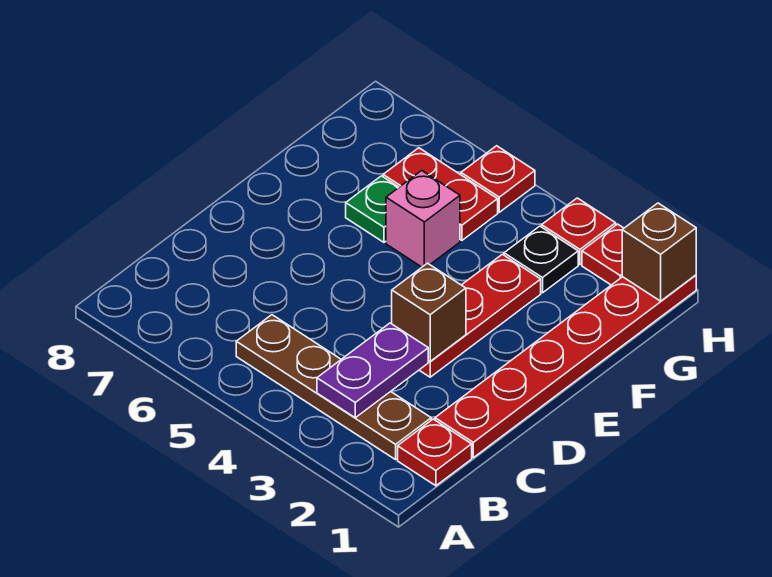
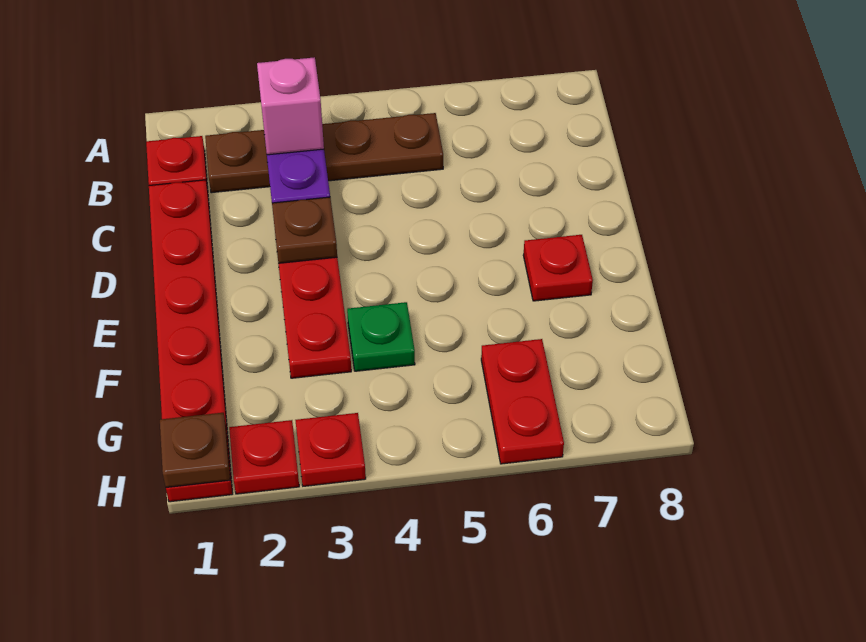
brown 1x1 brick [392,263,466,361] -> brown 1x1 plate [272,197,337,263]
pink 1x1 brick [386,171,460,267] -> pink 1x1 brick moved to [257,57,324,155]
green 1x1 plate [346,176,399,242] -> green 1x1 plate moved to [347,302,415,371]
black 1x1 plate [504,226,578,293] -> none
red 1x2 plate [383,148,498,240] -> red 1x2 plate turned to [481,339,564,464]
brown 1x1 brick [622,203,696,301] -> brown 1x1 plate [160,413,230,487]
red 1x1 plate [461,146,535,212] -> red 1x1 plate moved to [523,235,593,301]

